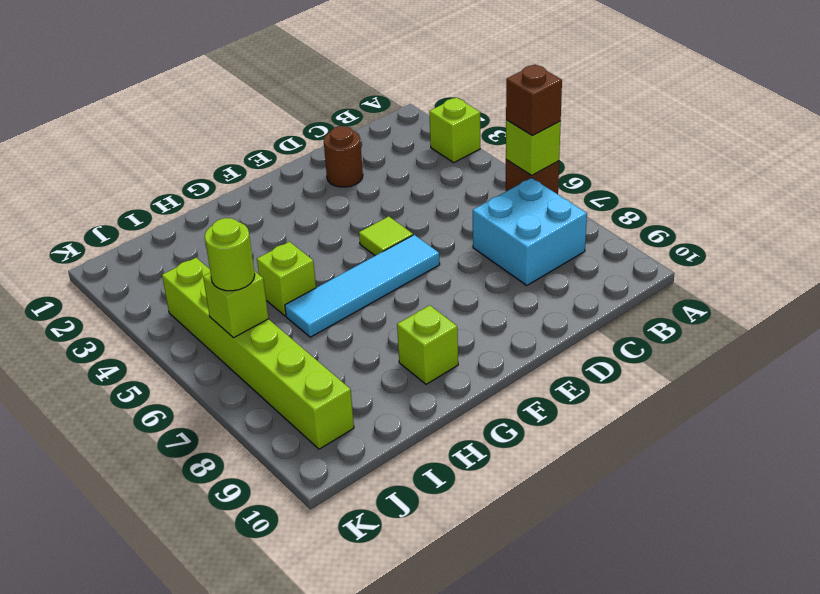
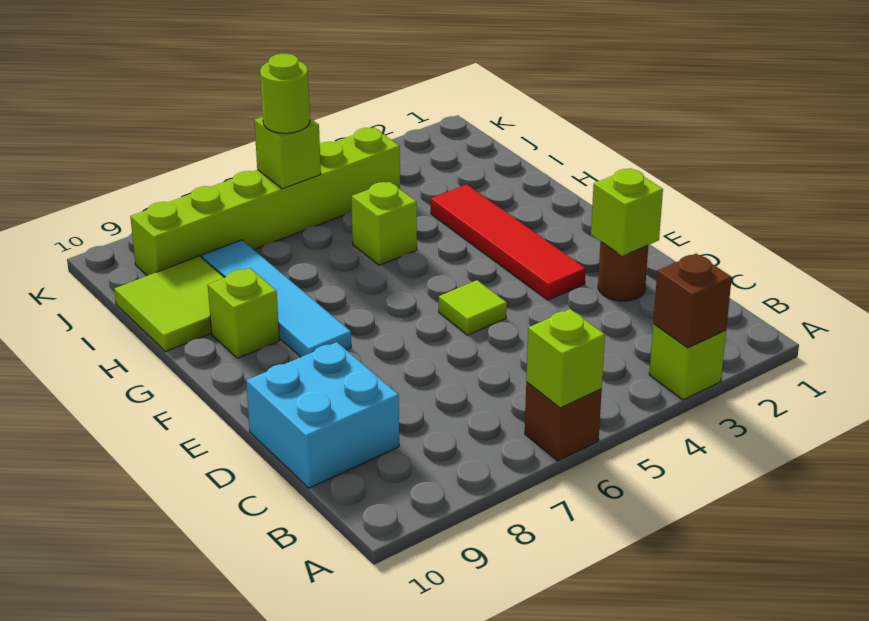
brown 1x1 brick [506,65,562,136] -> brown 1x1 brick moved to [653,254,732,348]
cyan 2x2 brick [473,178,587,285] -> cyan 2x2 brick moved to [246,342,399,488]
none -> lime 1x1 brick [591,168,663,256]
none -> red 1x4 tile [431,184,586,300]
cyan 1x4 tile [285,235,440,337] -> cyan 1x4 tile moved to [202,240,351,357]
none -> lime 2x2 tile [114,256,224,352]

